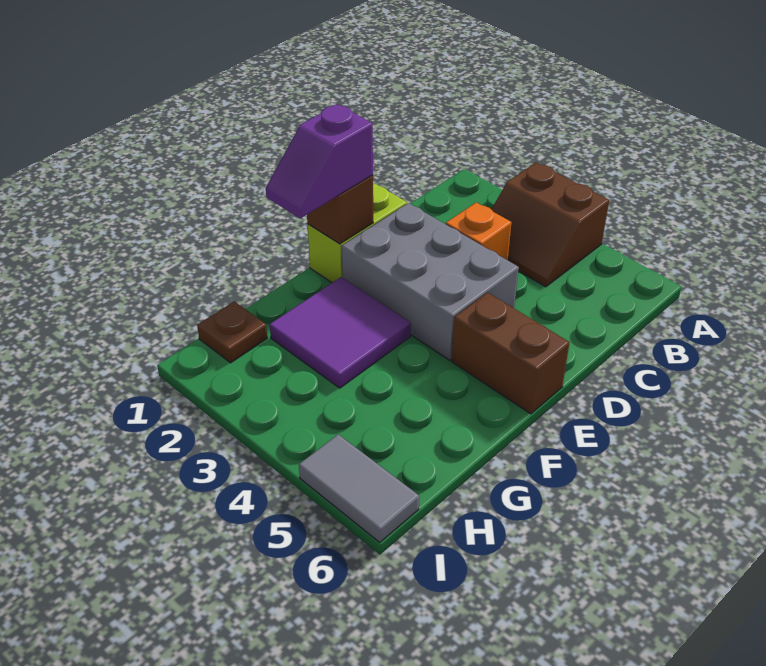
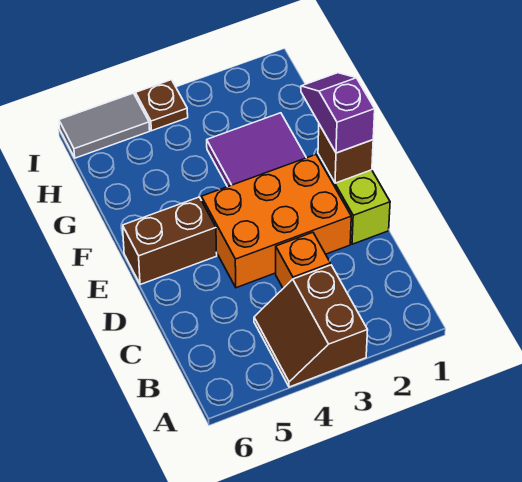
brown 2x2 slope [491,163,609,287] -> brown 2x2 slope turned to [254,265,368,387]
grey 2x3 brick [342,203,519,360] -> orange 2x3 brick [201,155,351,288]
brown 1x1 plate [197,301,267,363] -> brown 1x1 plate moved to [136,80,188,131]

